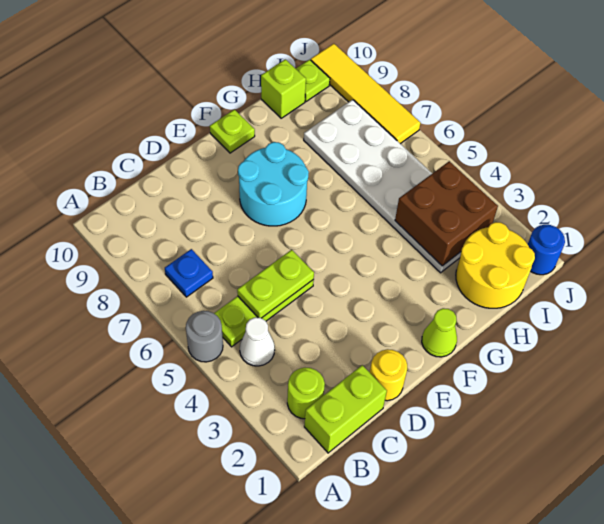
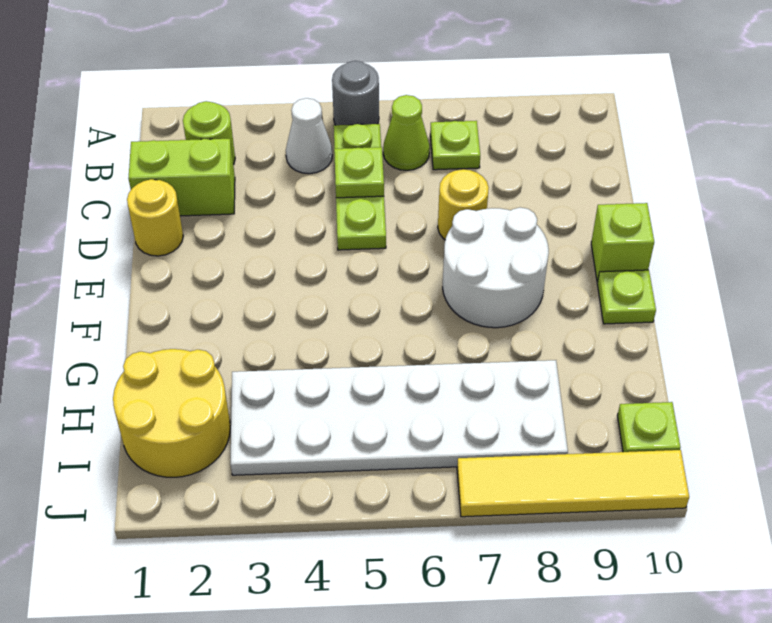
lime 1x2 brick [304,365,387,453] -> lime 1x2 brick turned to [129,139,235,216]
blue 1x1 plate [165,249,213,297] -> lime 1x1 plate [430,121,480,170]
lime 1x2 plate [237,250,314,318] -> lime 1x1 plate [334,147,384,198]
none -> yellow 1x1 round brick [438,169,489,240]
cyan 2x2 round brick [238,142,309,226] -> white 2x2 round brick [443,208,549,328]
lime 1x1 cone [422,308,457,357] -> lime 1x1 cone moved to [383,95,430,170]
brown 2x2 brick [395,161,498,266] -> none
lime 1x1 brick [261,59,306,118] -> lime 1x1 brick moved to [591,203,654,282]
blue 1x1 round brick [528,225,565,275] -> none

